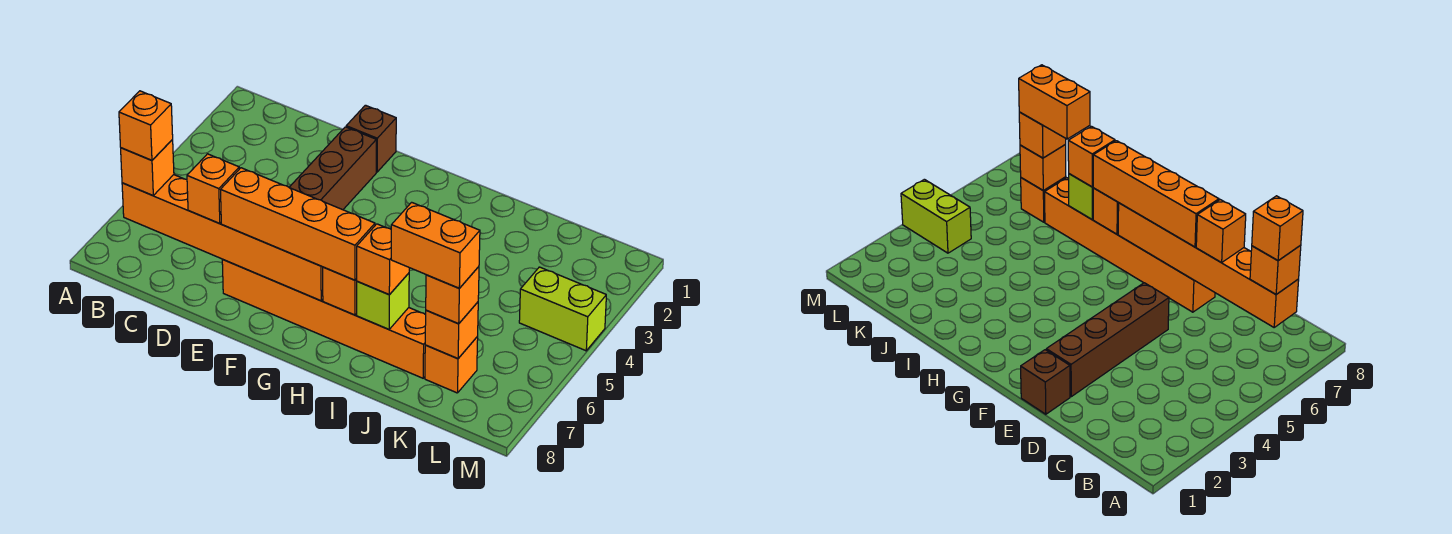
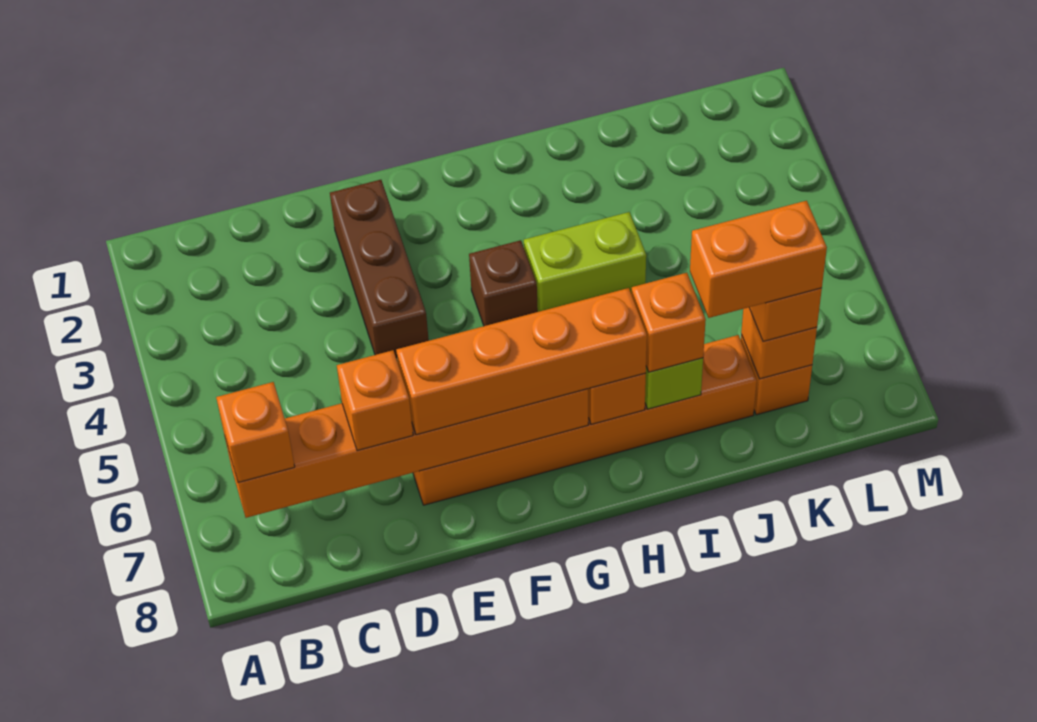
orange 1x1 brick [119,91,173,160] -> none
brown 1x1 brick [346,105,396,172] -> brown 1x1 brick moved to [469,240,538,326]
brown 1x4 brick [289,127,376,210] -> brown 1x3 brick [330,180,429,358]
lime 1x2 brick [519,267,606,351] -> lime 1x2 brick moved to [524,212,646,312]

